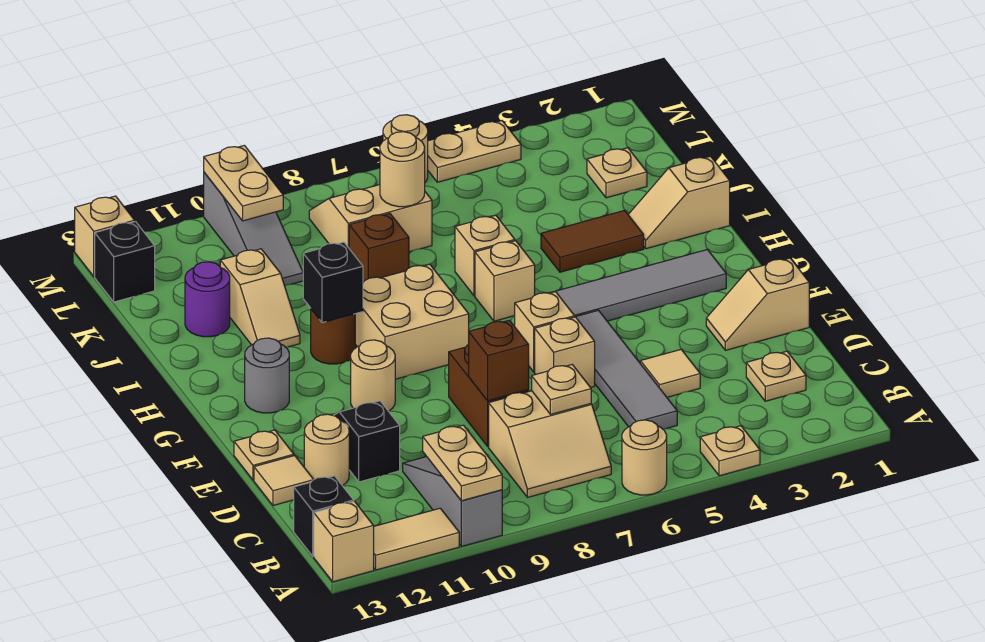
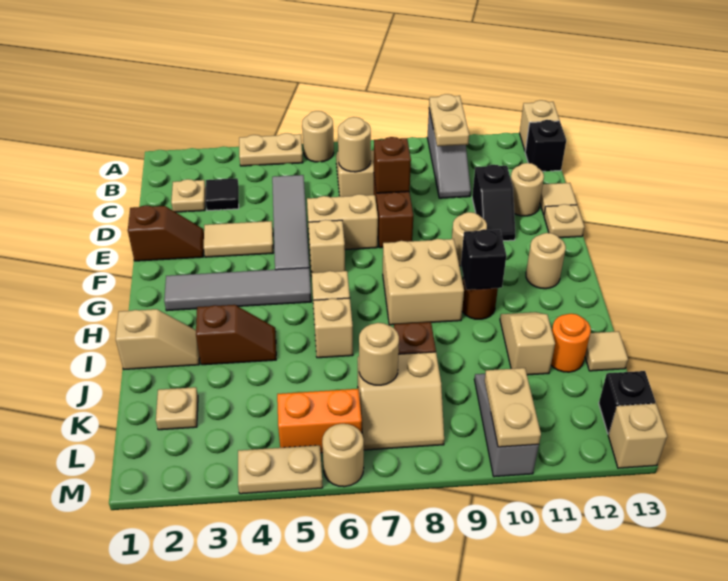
tan 1x1 plate [700,426,760,476] -> tan 1x2 plate [239,133,303,166]
tan 1x2 tile [374,508,459,570] -> tan 1x2 tile moved to [204,221,273,257]
none -> black 1x1 tile [205,178,239,211]
tan 1x1 plate [532,365,591,415] -> tan 1x1 round brick [338,117,371,172]
tan 1x1 tile [640,350,700,397] -> tan 1x1 tile moved to [585,331,628,371]
tan 1x2 slope [706,258,809,350] -> brown 1x2 slope [128,205,204,261]
tan 1x1 brick [535,317,595,387] -> tan 1x2 brick [307,194,378,250]
grey 1x1 round brick [245,338,289,413] -> tan 1x1 round brick [526,233,566,289]
brown 1x2 tile [541,210,644,272] -> brown 1x2 slope [196,305,276,365]
purple 1x1 round brick [185,262,230,337] -> orange 1x1 round brick [551,314,591,372]
none -> orange 1x2 brick [277,389,362,453]

